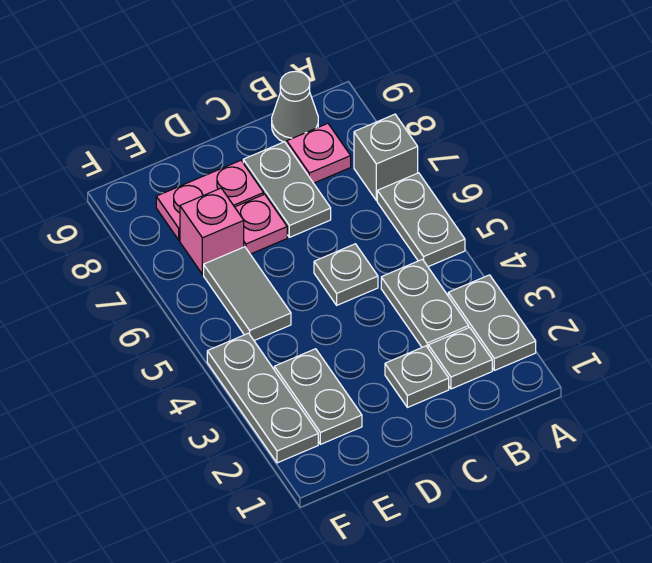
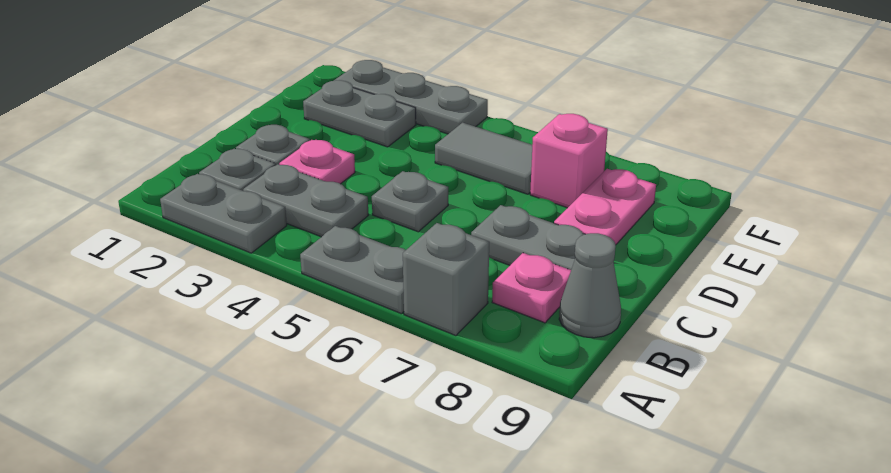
pink 1x1 plate [235,194,287,254] -> pink 1x1 plate moved to [279,140,355,184]

